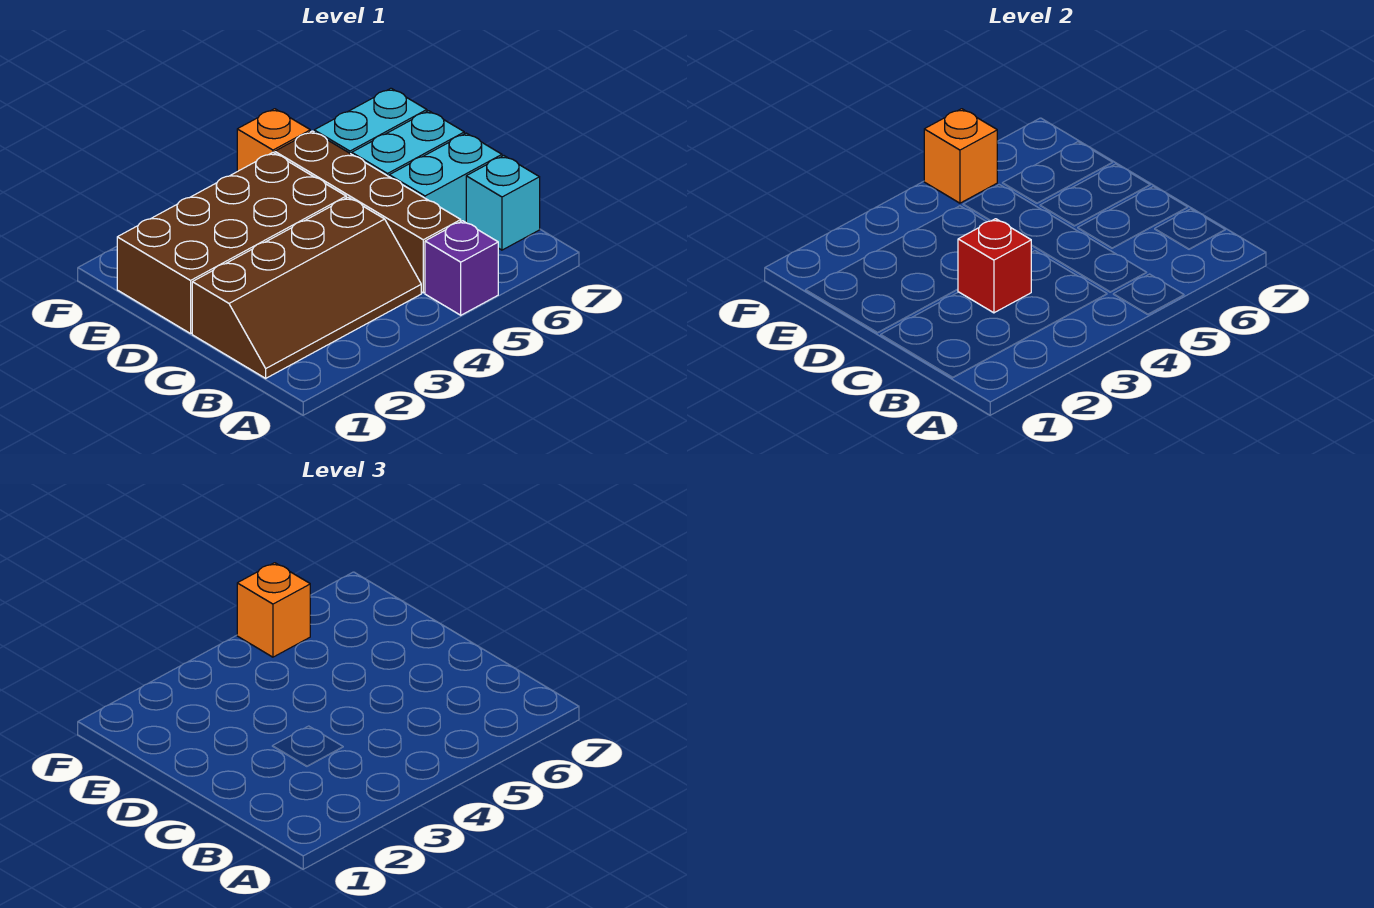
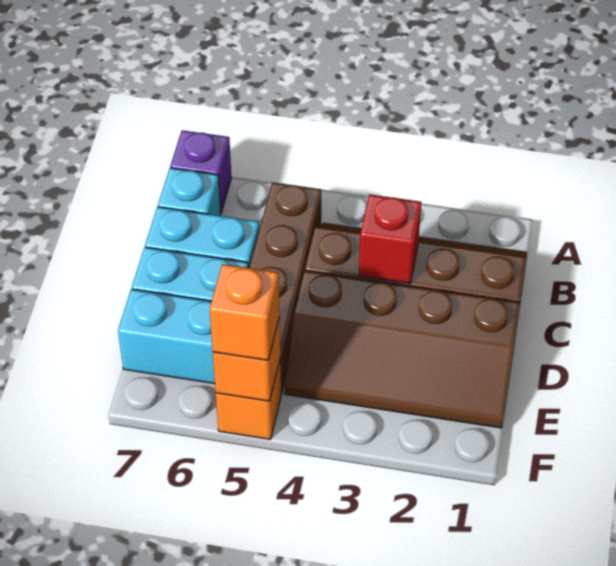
purple 1x1 brick [425,221,498,315] -> purple 1x1 brick moved to [170,130,231,212]
brown 2x4 brick [117,153,346,334] -> brown 2x4 slope [284,271,520,428]

